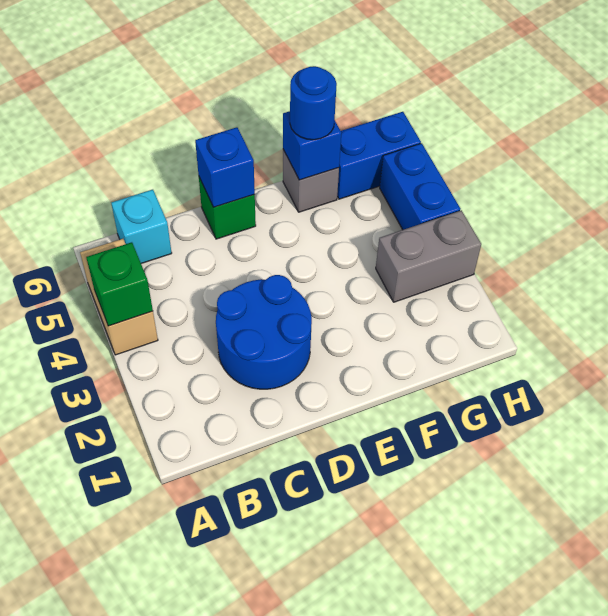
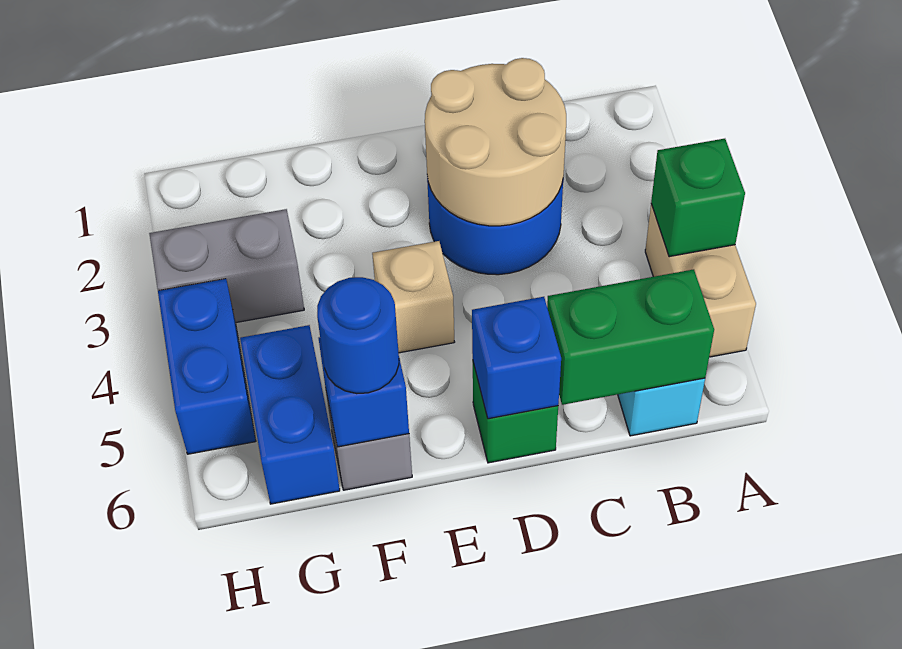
none -> green 1x2 brick [547,269,714,405]
none -> tan 2x2 round brick [425,58,566,226]
none -> tan 1x1 brick [372,241,454,353]
blue 1x2 brick [337,112,421,199] -> blue 1x2 brick turned to [240,325,340,504]

